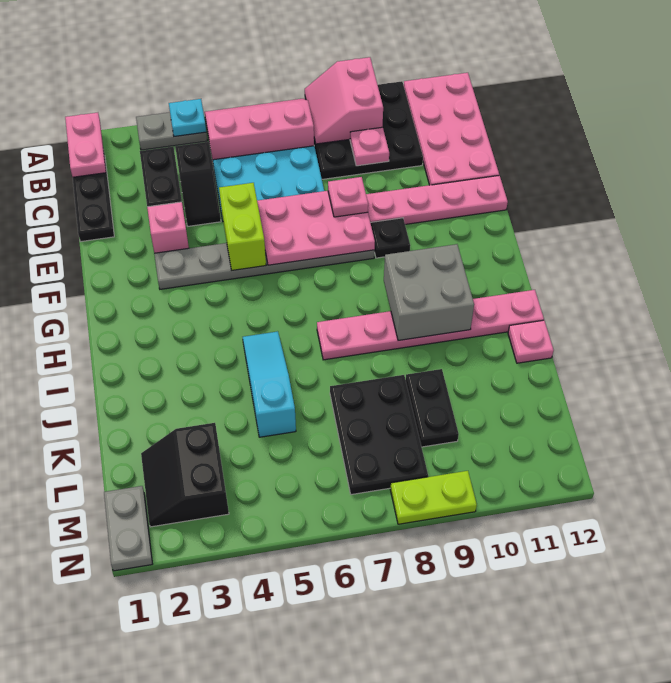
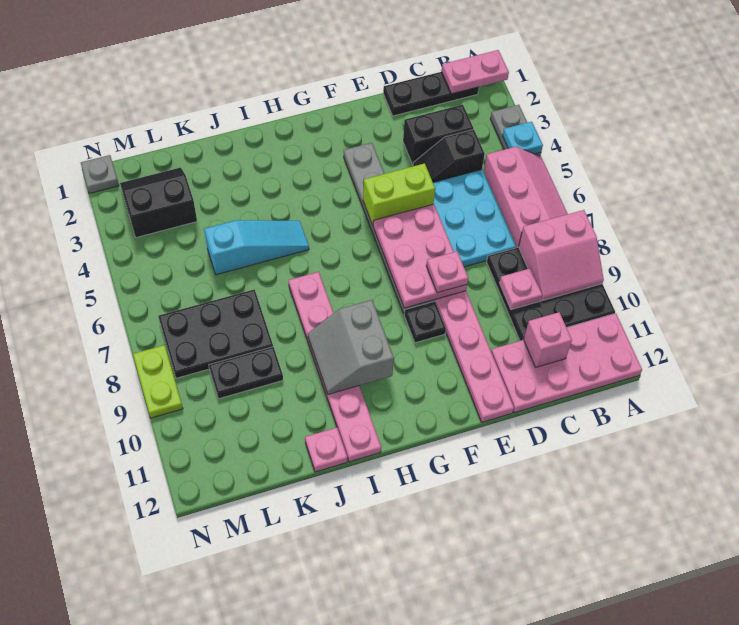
pink 2x2 slope [305,57,383,144] -> pink 2x2 slope turned to [519,210,604,301]
pink 1x1 brick [147,202,189,253] -> pink 1x1 brick moved to [524,312,572,367]
grey 2x2 brick [384,244,474,341] -> grey 2x2 slope [308,300,394,394]
grey 1x2 plate [104,486,152,571] -> grey 1x1 plate [81,155,119,194]

